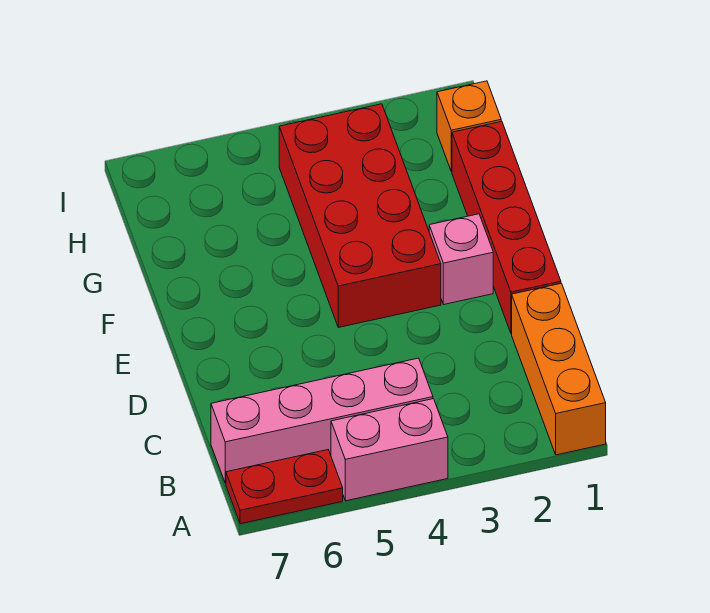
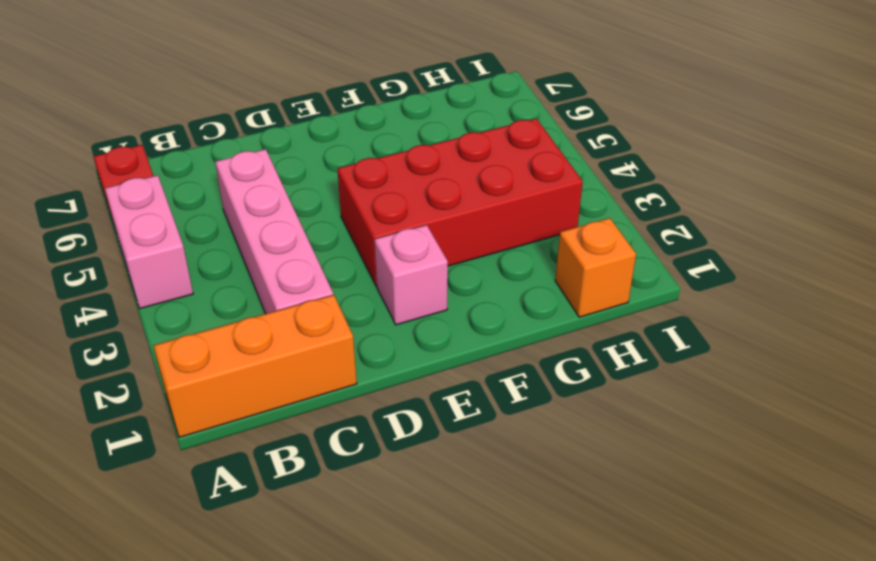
pink 1x4 brick [211,358,433,483] -> pink 1x4 brick moved to [215,149,333,314]
red 1x4 brick [452,121,561,334] -> none

